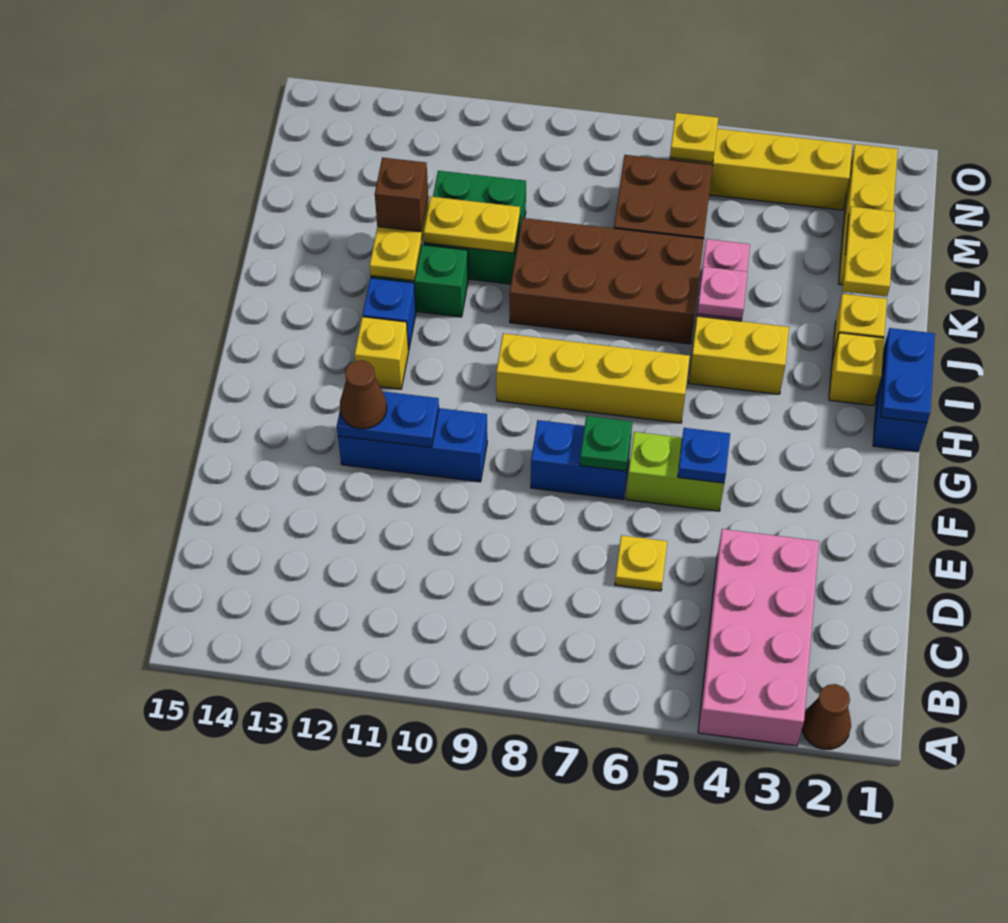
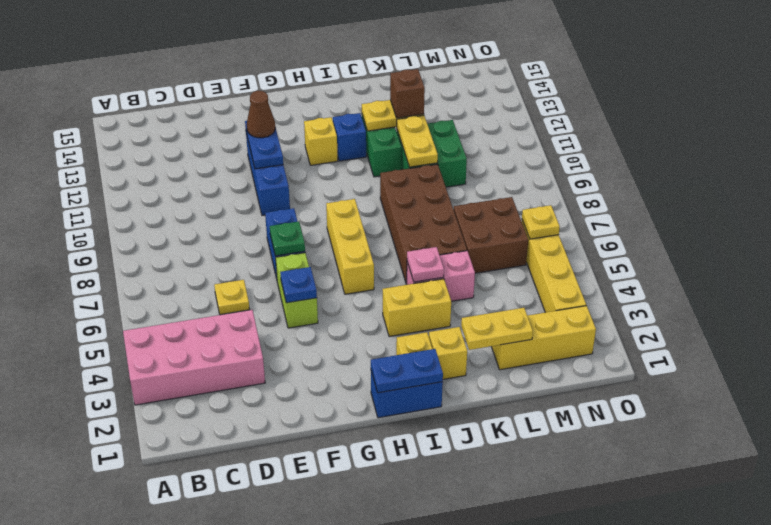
brown 1x1 cone [802,684,851,749] -> none
yellow 1x4 brick [496,333,690,423] -> yellow 1x3 brick [326,199,374,294]
yellow 1x2 brick [689,316,789,394] -> yellow 1x2 brick turned to [382,279,451,337]

